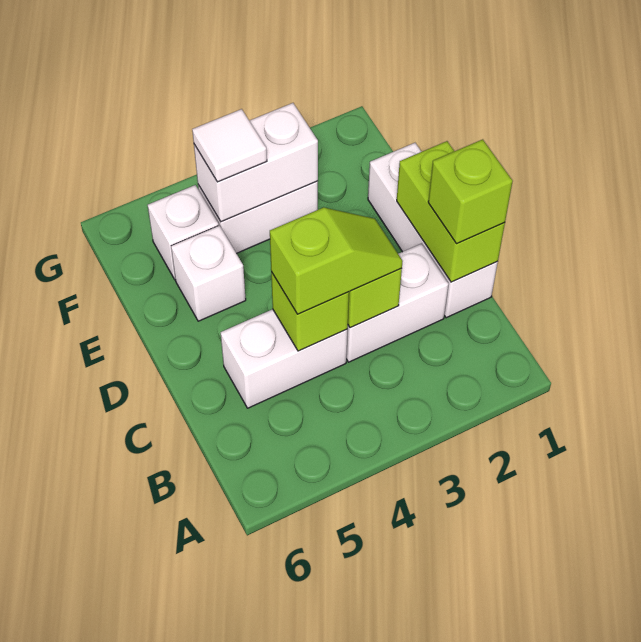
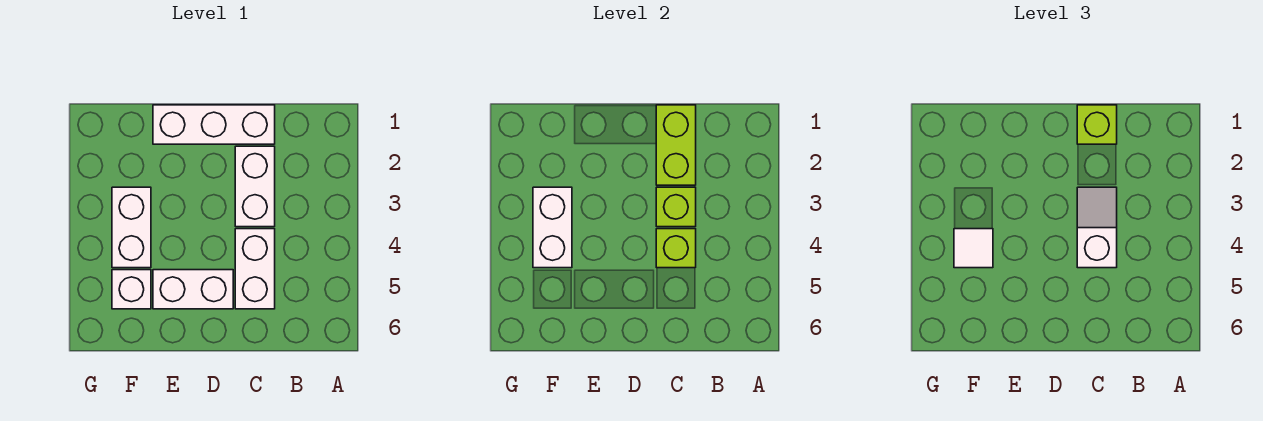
lime 1x2 brick [397,141,505,282] -> lime 1x2 brick turned to [656,105,696,185]
lime 1x2 slope [270,207,403,314] -> white 1x2 slope [1077,187,1117,268]
white 1x1 brick [171,225,246,321] -> white 1x2 brick [153,270,233,309]

